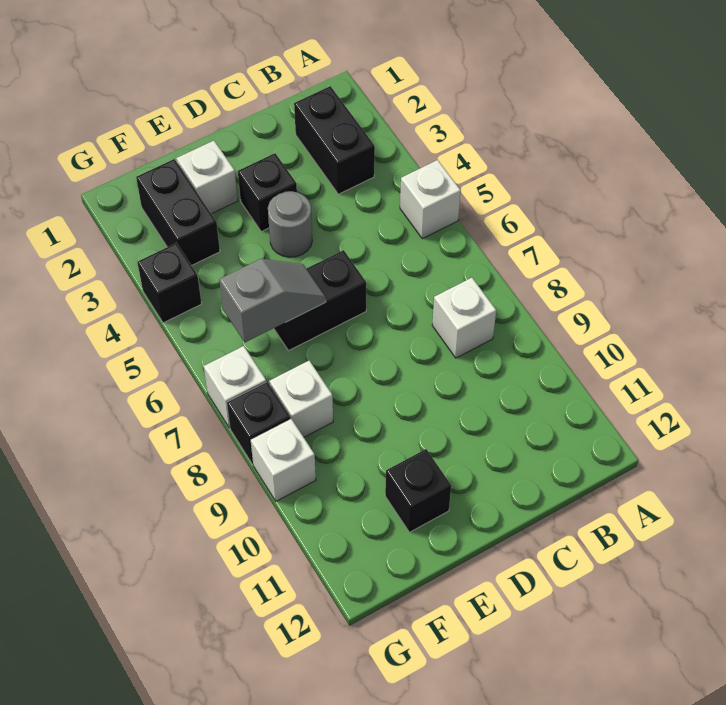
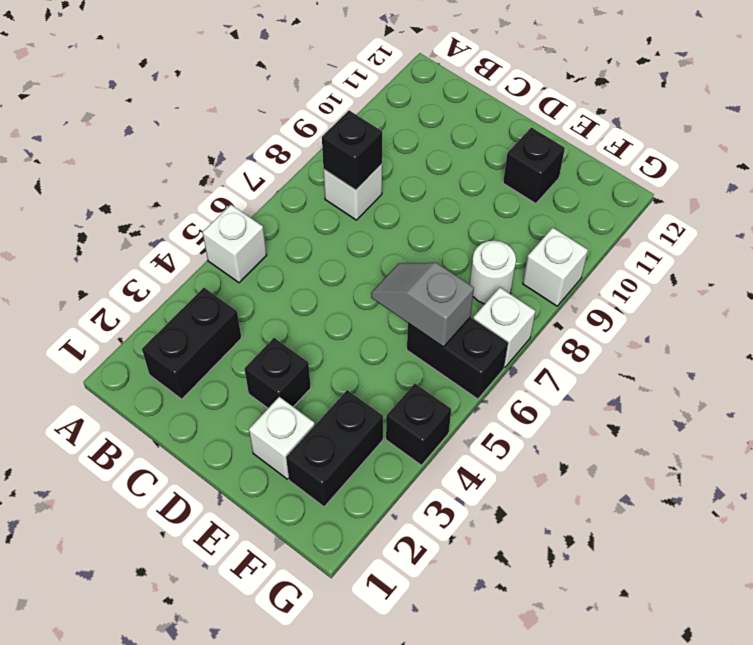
grey 1x1 round brick [268,191,312,257] -> none
black 1x2 brick [274,250,366,351] -> black 1x2 brick moved to [407,317,508,399]
white 1x1 brick [269,361,333,437] -> white 1x1 round brick [470,241,516,304]
black 1x1 brick [227,382,290,464] -> black 1x1 brick moved to [322,110,382,190]

